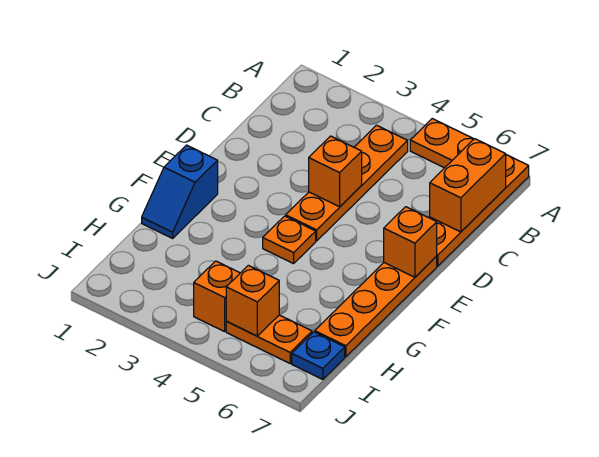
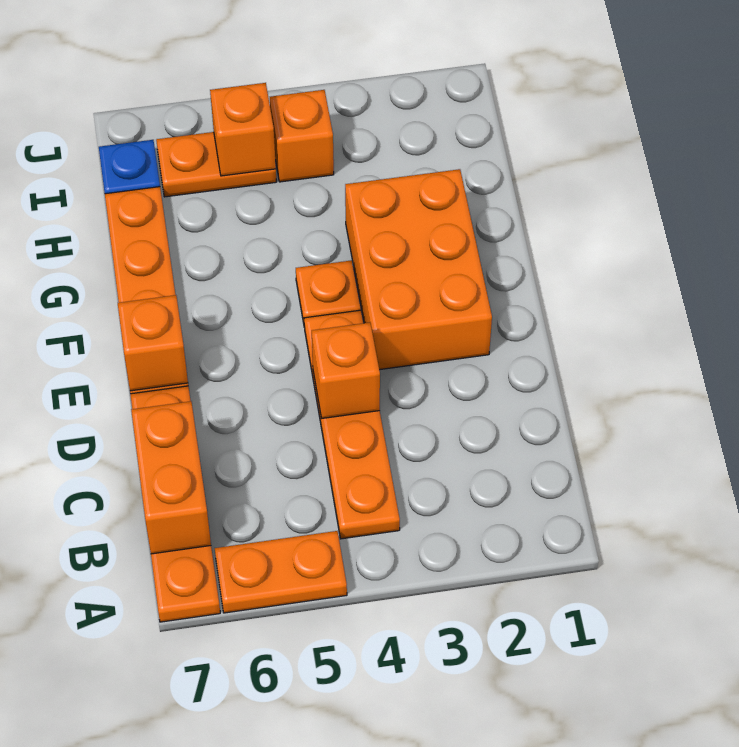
none -> orange 2x3 brick [345,169,492,370]
blue 1x2 slope [142,145,218,238] -> none

